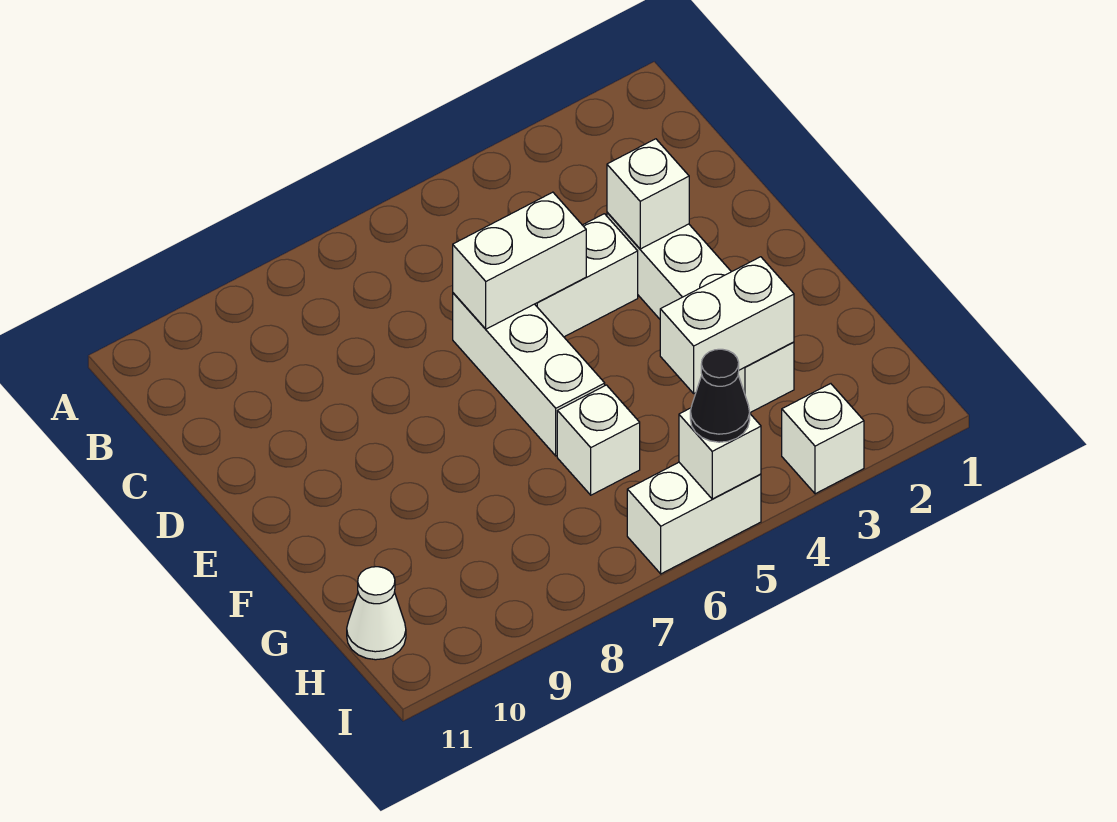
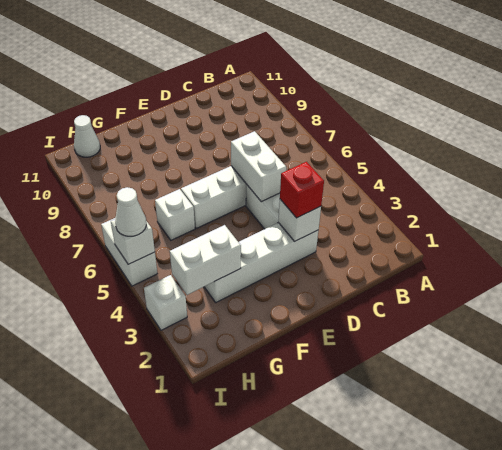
none -> red 1x1 brick [280,162,324,218]
white 1x2 brick [660,257,794,393] -> white 1x2 brick turned to [170,225,241,295]
black 1x1 cone [690,349,750,442] -> white 1x1 cone [115,187,146,236]

